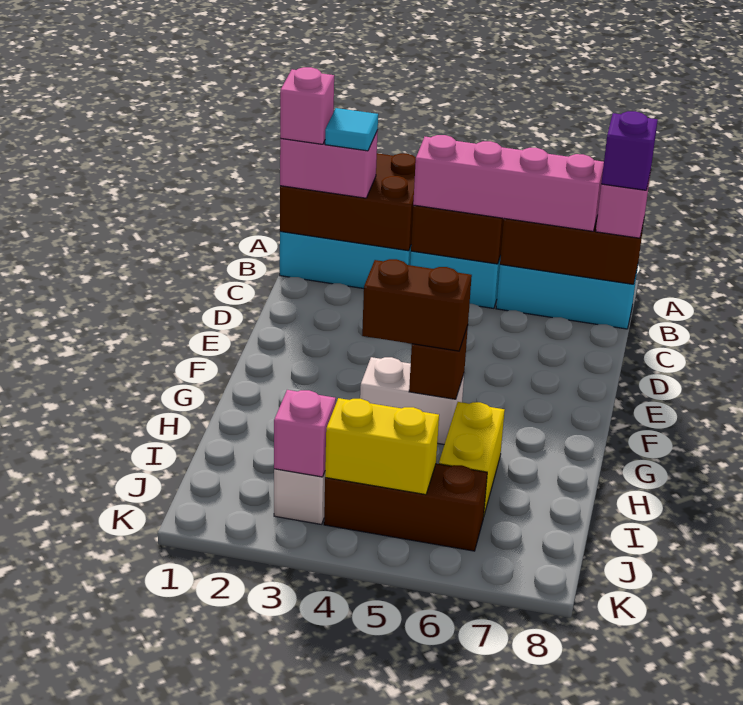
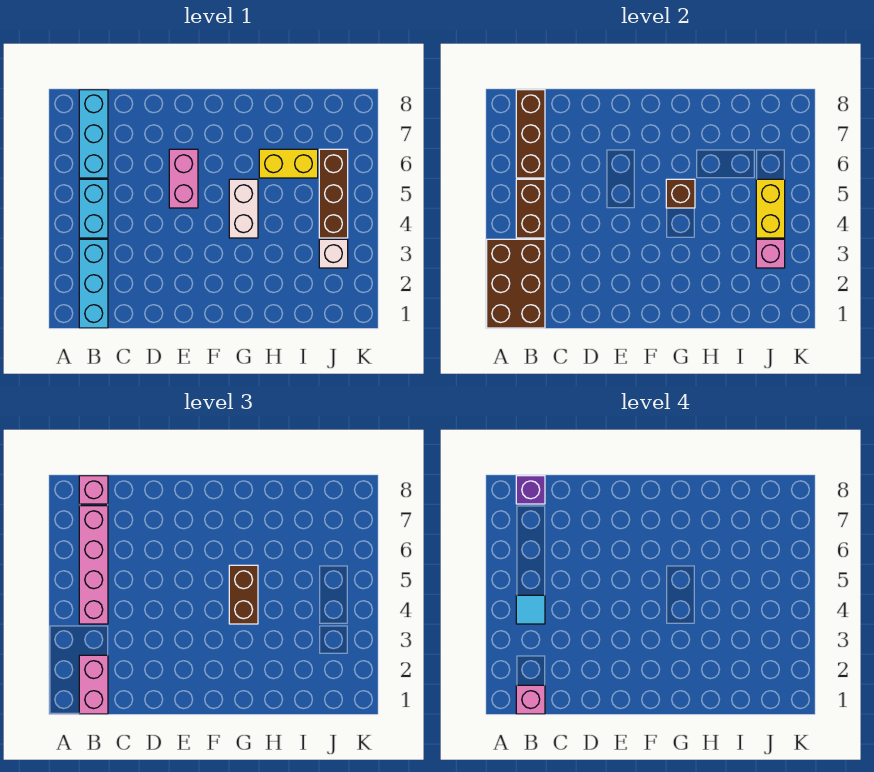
cyan 1x1 tile [325,108,378,151] -> cyan 1x1 tile moved to [516,595,545,624]
none -> pink 1x2 brick [169,149,198,208]

